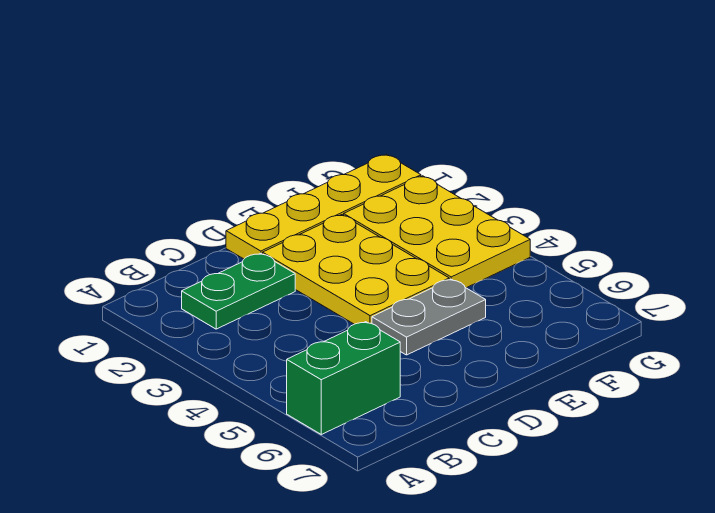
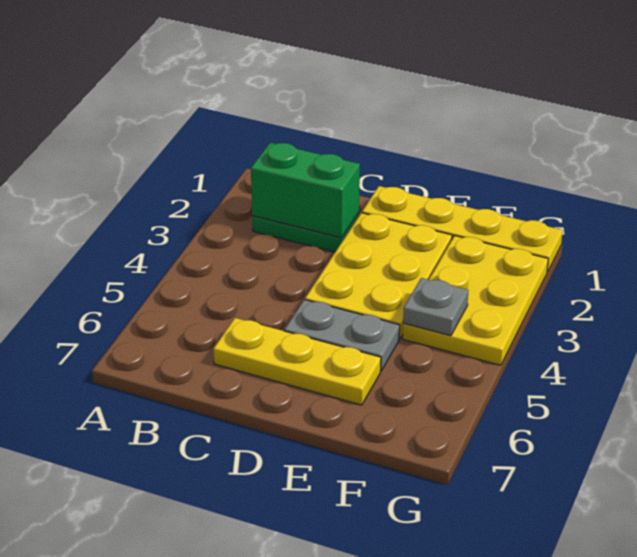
green 1x2 brick [287,322,400,434] -> green 1x2 brick moved to [251,143,360,238]
none -> yellow 1x3 plate [213,318,381,405]
none -> grey 1x1 plate [403,278,468,336]

